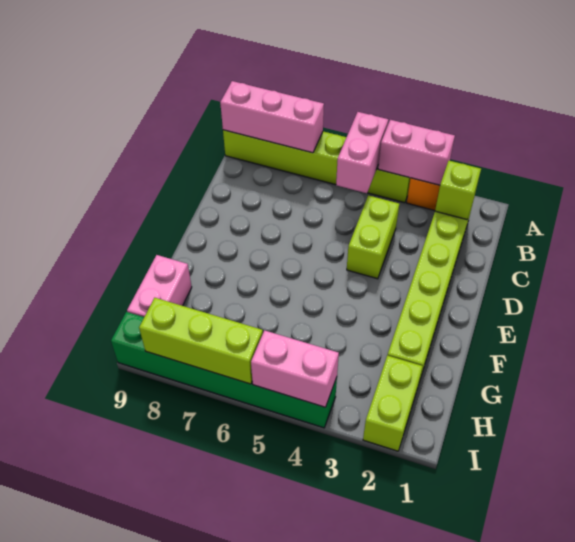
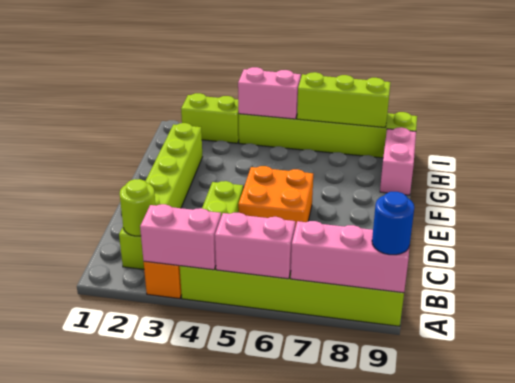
pink 1x2 brick [336,112,388,193] -> pink 1x2 brick turned to [215,213,295,279]
none -> blue 1x1 round brick [372,192,414,255]
lime 1x1 brick [435,161,481,219] -> lime 1x1 round brick [120,179,156,236]
none -> orange 2x2 brick [238,166,313,228]
lime 1x2 brick [363,355,423,451] -> lime 1x2 brick turned to [181,93,239,143]
green 1x6 brick [111,312,337,428] -> lime 1x6 brick [239,112,417,158]

